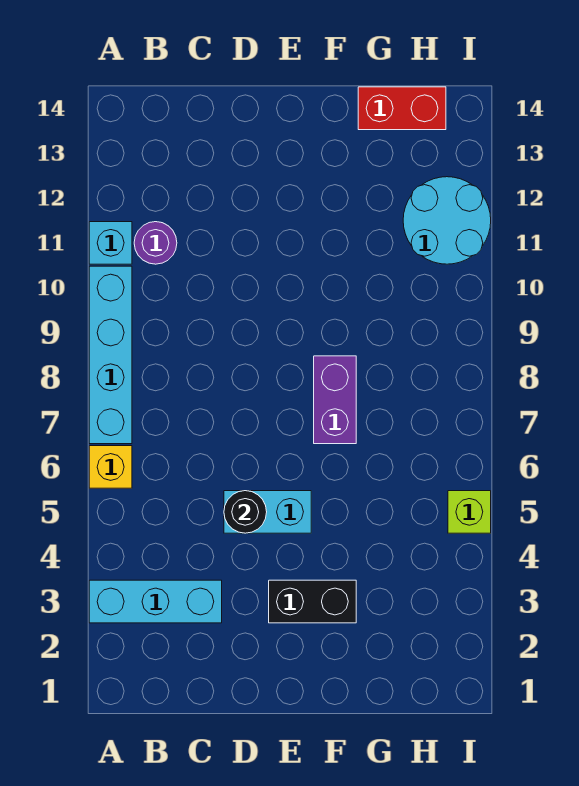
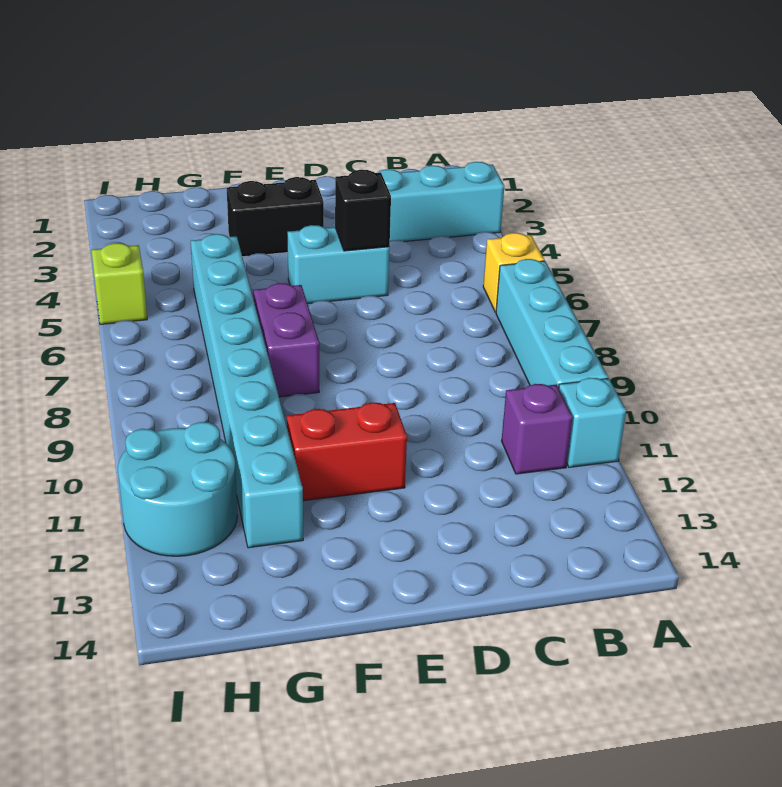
purple 1x1 round brick [134,222,177,264] -> purple 1x1 brick [502,384,573,474]
black 1x1 round brick [224,491,267,533] -> black 1x1 brick [335,170,391,251]
none -> cyan 1x8 brick [191,234,303,548]
red 1x2 brick [358,87,446,130] -> red 1x2 brick moved to [287,403,407,501]

